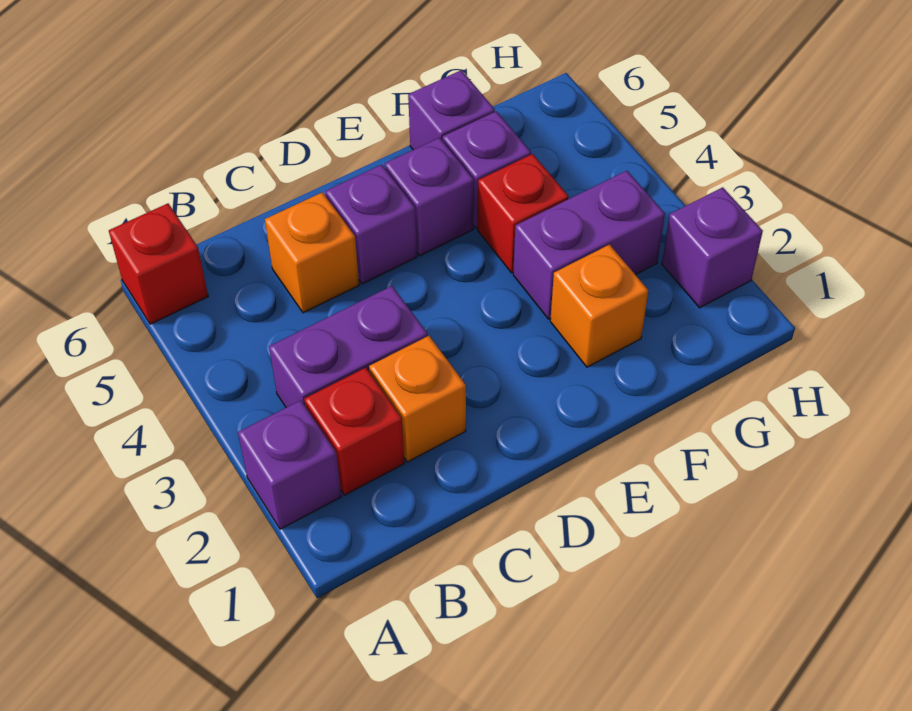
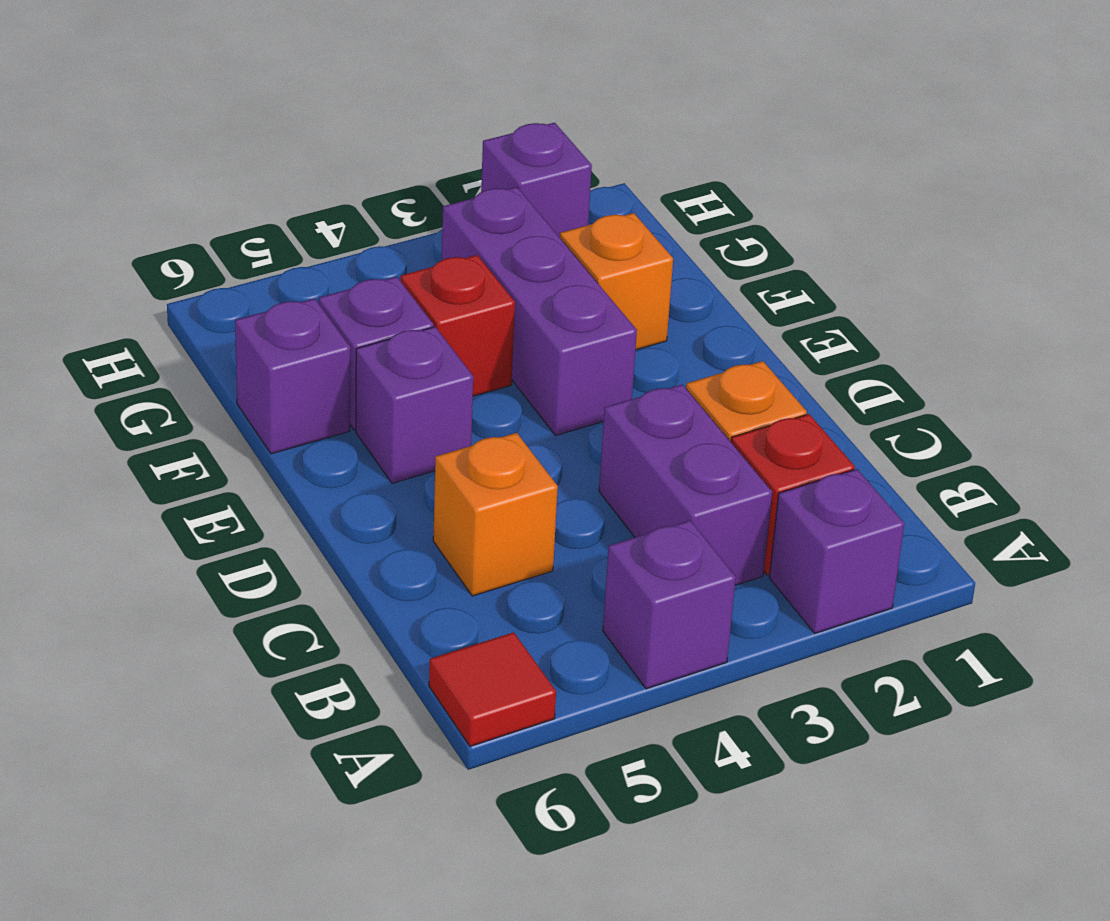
red 1x1 brick [109,204,208,324] -> red 1x1 tile [429,632,556,746]
purple 1x1 brick [325,165,417,284] -> purple 1x1 brick moved to [603,520,736,689]
purple 1x2 brick [513,171,665,319] -> purple 1x3 brick [442,187,637,436]

